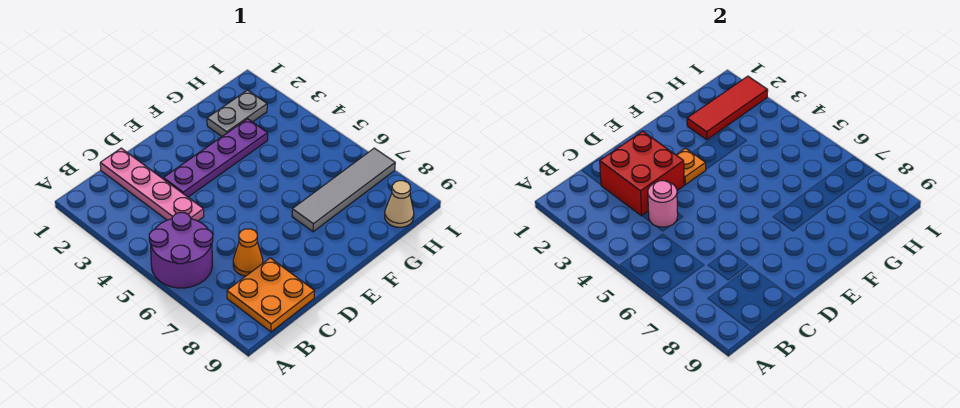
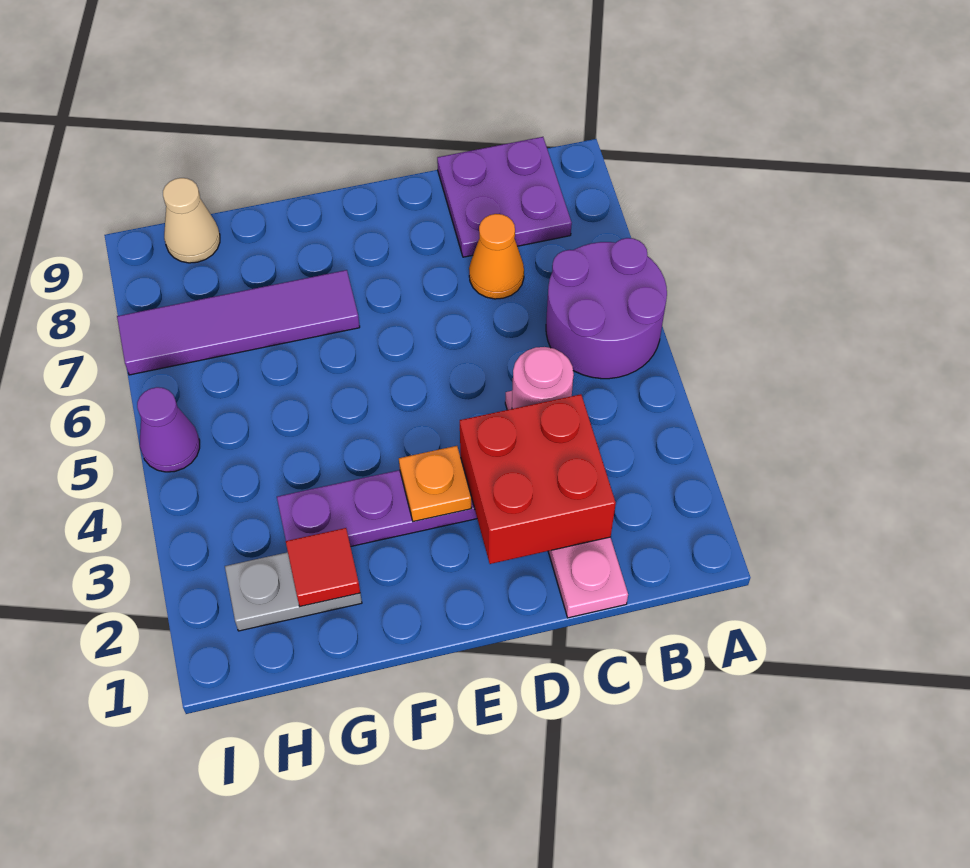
orange 2x2 plate [227,258,315,332] -> purple 2x2 plate [437,137,572,257]
grey 1x4 tile [292,148,395,232] -> purple 1x4 tile [117,270,360,375]
red 1x3 tile [687,76,768,140] -> red 1x1 tile [286,528,360,607]
none -> purple 1x1 cone [137,387,200,472]

